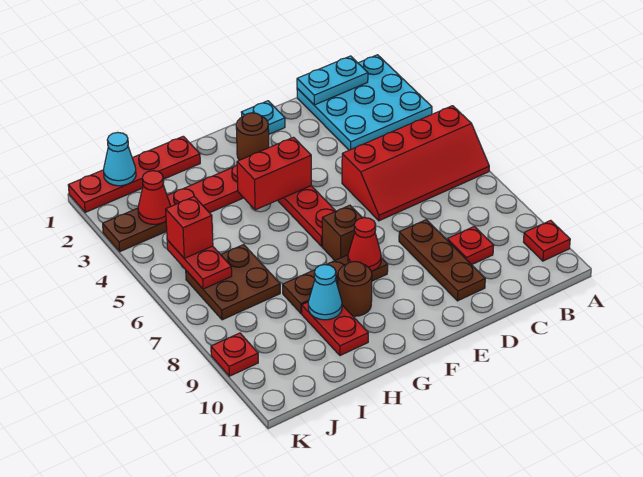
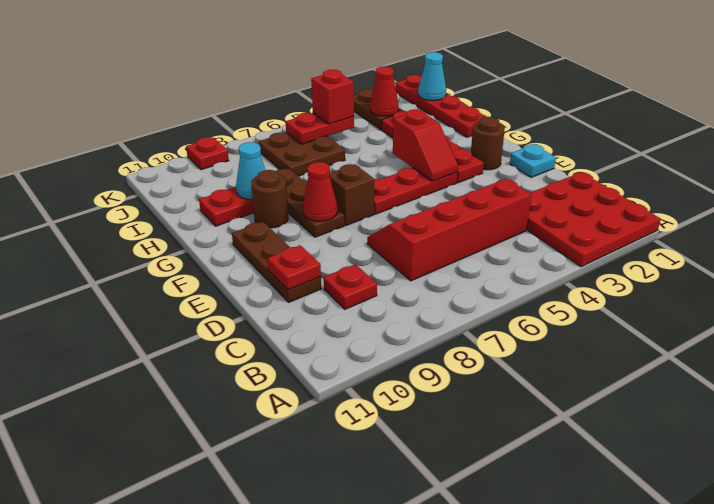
cyan 3x3 plate [297,55,432,150] -> red 3x3 plate [527,172,661,267]
red 2x4 slope [342,106,489,221] -> red 2x4 slope turned to [367,179,531,281]
red 1x1 plate [524,220,570,261] -> red 1x1 plate moved to [268,245,321,290]
cyan 1x2 plate [297,56,368,105] -> none
brown 1x3 plate [399,220,485,301] -> brown 1x3 plate turned to [232,222,321,302]
red 1x2 brick [237,137,311,210] -> red 1x2 slope [393,109,458,181]

